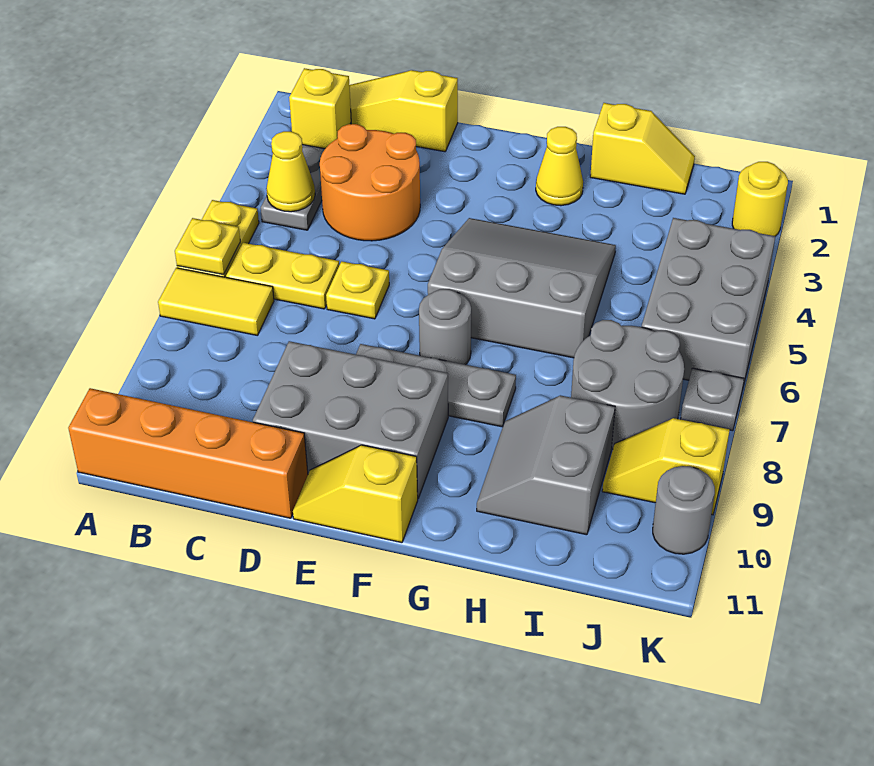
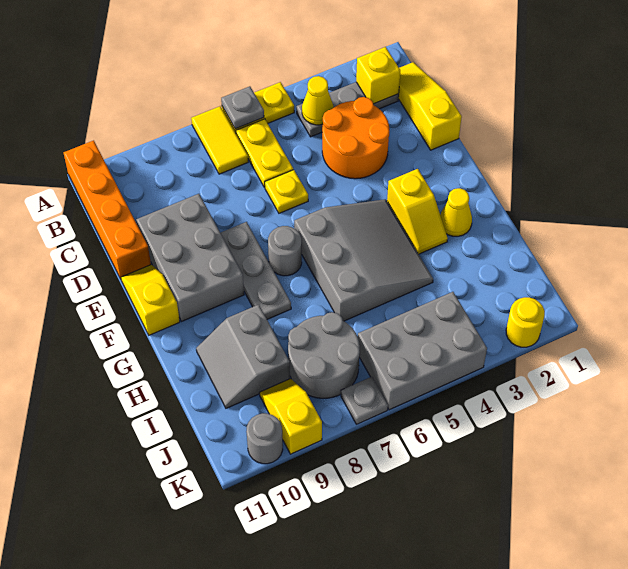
yellow 1x1 plate [175,218,240,275] -> grey 1x1 plate [221,86,264,129]
yellow 1x2 slope [590,103,695,194] -> yellow 1x2 slope moved to [387,169,448,254]
grey 2x2 slope [477,395,615,535] -> grey 2x2 slope turned to [196,304,290,408]

